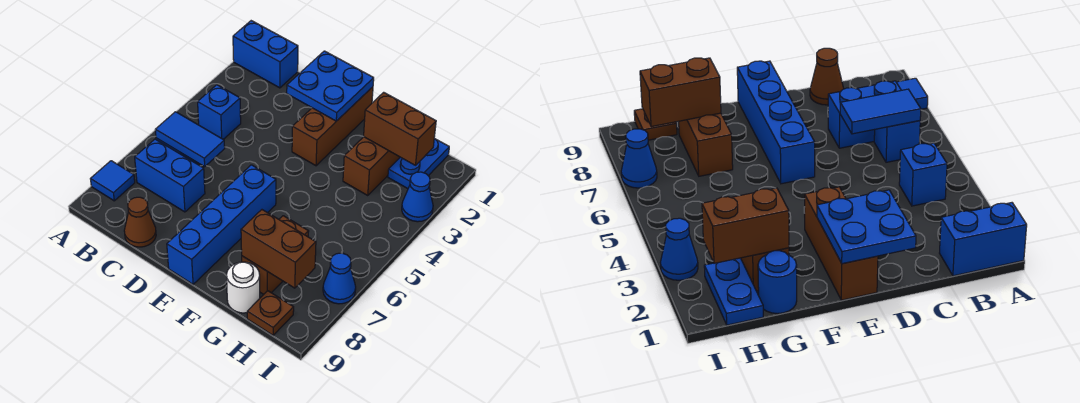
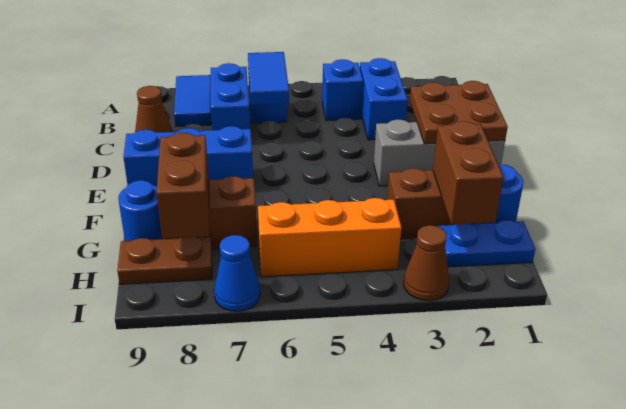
blue 1x2 brick [233,21,298,88] -> blue 1x2 brick moved to [360,58,407,140]
blue 1x1 tile [91,161,135,201] -> blue 1x2 tile [174,75,212,126]
blue 2x2 plate [287,51,374,121] -> brown 2x2 plate [410,81,508,144]
brown 1x3 brick [292,87,373,166] -> grey 1x3 brick [374,119,505,186]
blue 1x4 brick [167,165,276,284] -> blue 1x3 brick [123,126,253,186]
white 1x1 round brick [227,262,260,313] -> blue 1x1 round brick [118,180,162,241]
none -> orange 1x3 brick [258,198,401,277]
brown 1x1 plate [247,291,294,335] -> brown 1x2 plate [117,237,212,284]
blue 1x1 cone [402,172,433,222] -> brown 1x1 cone [404,225,449,301]

